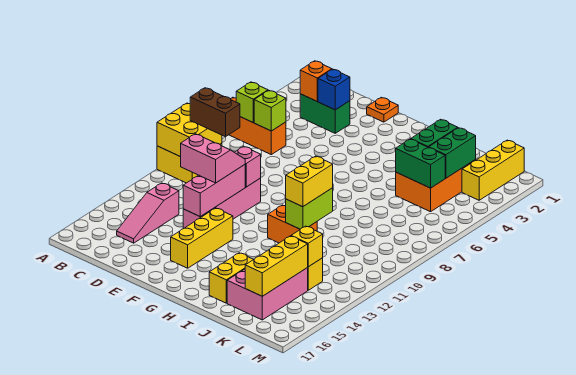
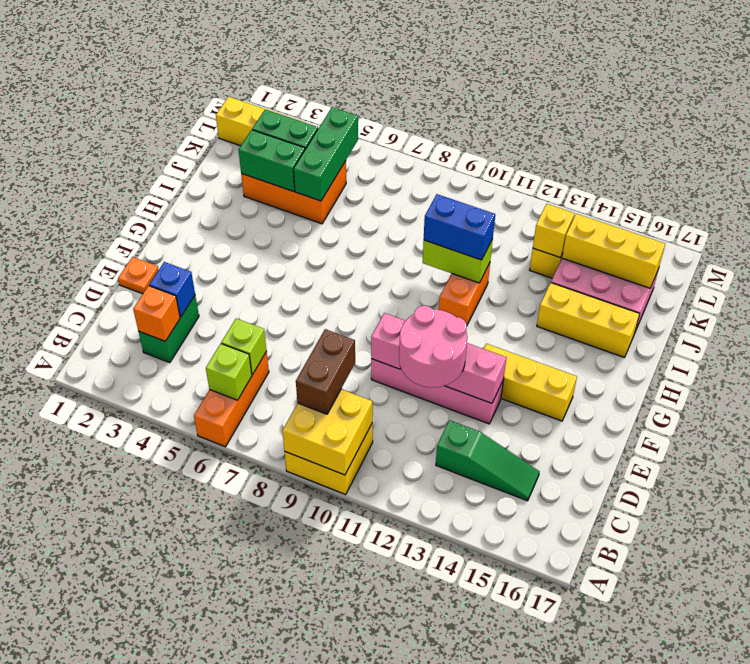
pink 1x3 slope [117,183,179,243] -> green 1x3 slope [436,420,540,501]
pink 2x2 slope [181,134,245,183] -> pink 2x2 round brick [399,306,467,387]
yellow 1x2 brick [286,156,333,207] -> blue 1x2 brick [424,194,495,260]
yellow 1x2 brick [209,253,254,303] -> yellow 1x3 brick [537,283,640,358]
green 1x2 brick [396,139,445,188] -> green 1x3 brick [294,107,358,201]

